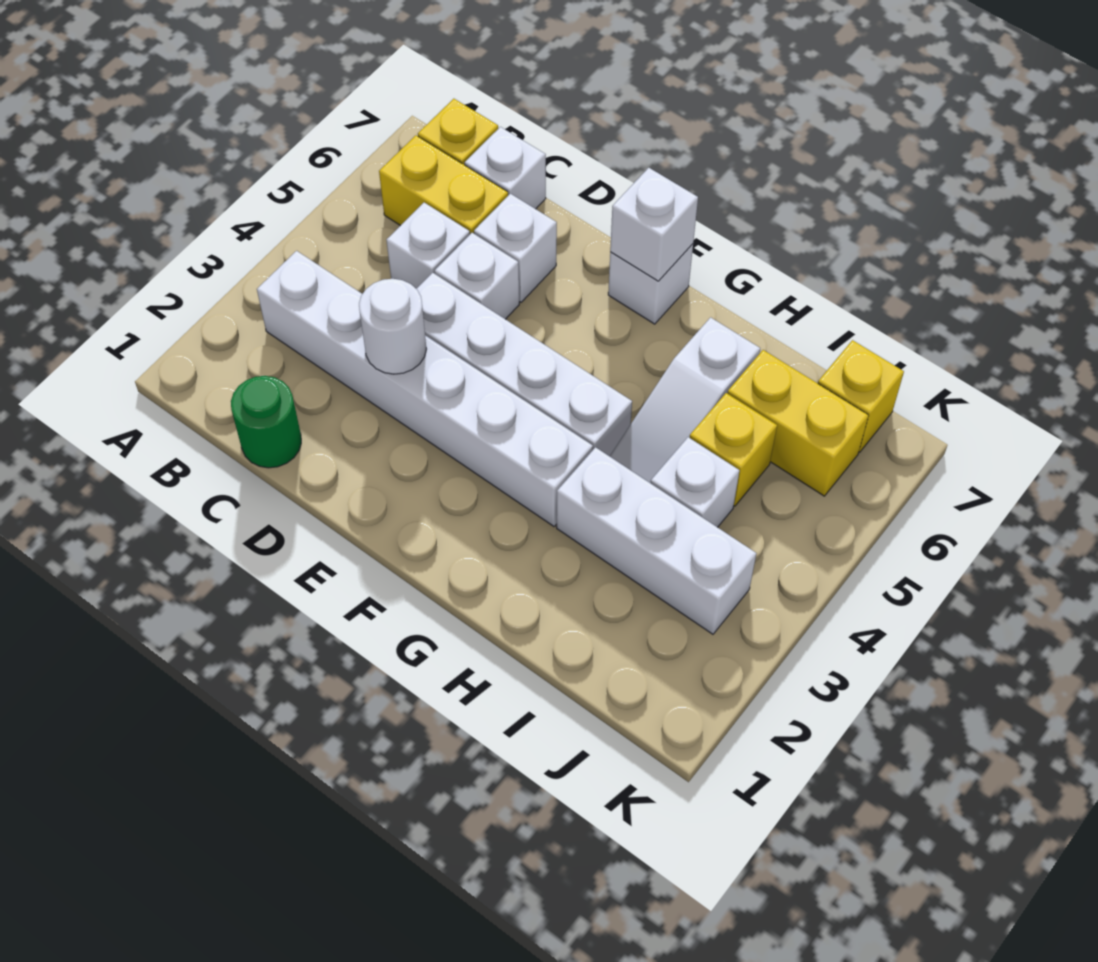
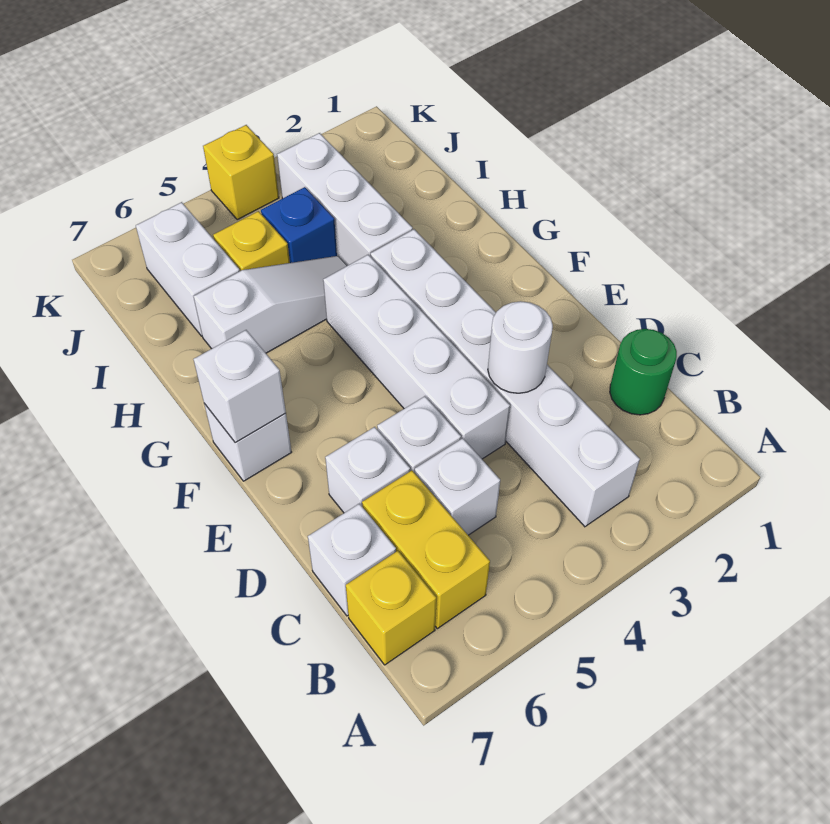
white 1x1 brick [651,437,740,527] -> blue 1x1 brick [261,187,337,263]
yellow 1x2 brick [727,350,869,496] -> white 1x2 brick [136,202,240,336]
yellow 1x1 brick [818,340,904,452] -> yellow 1x1 brick moved to [203,125,279,220]

